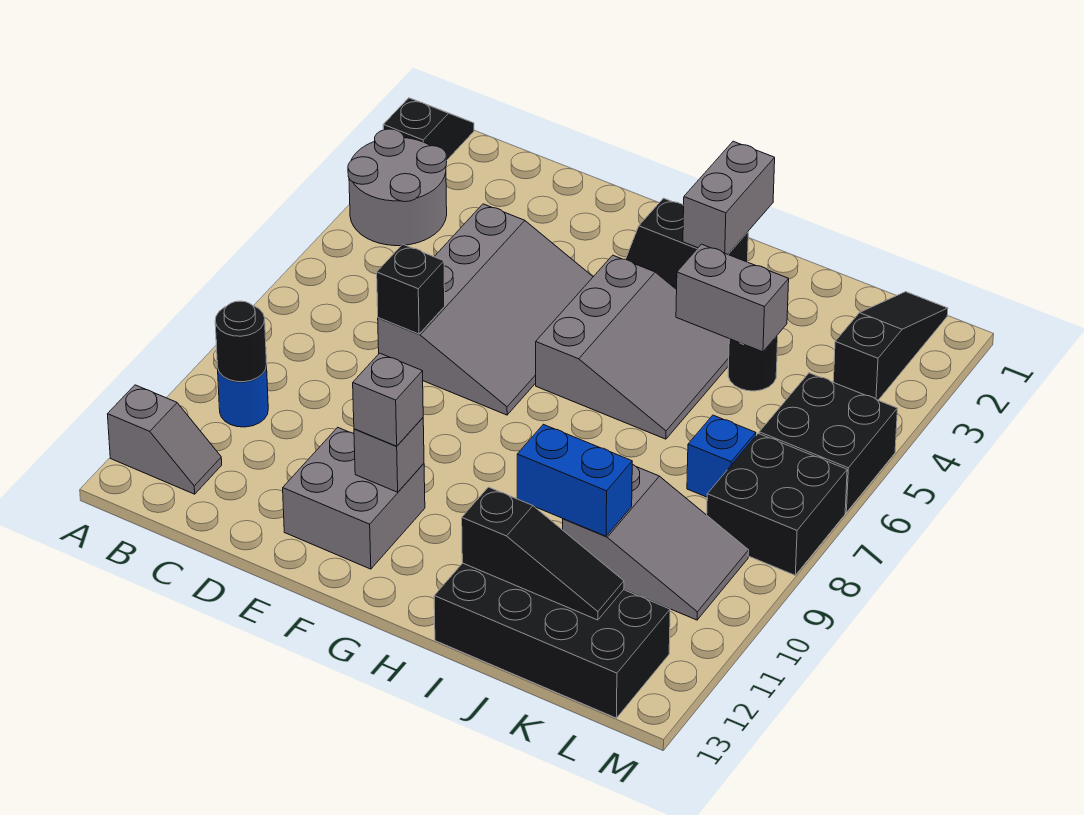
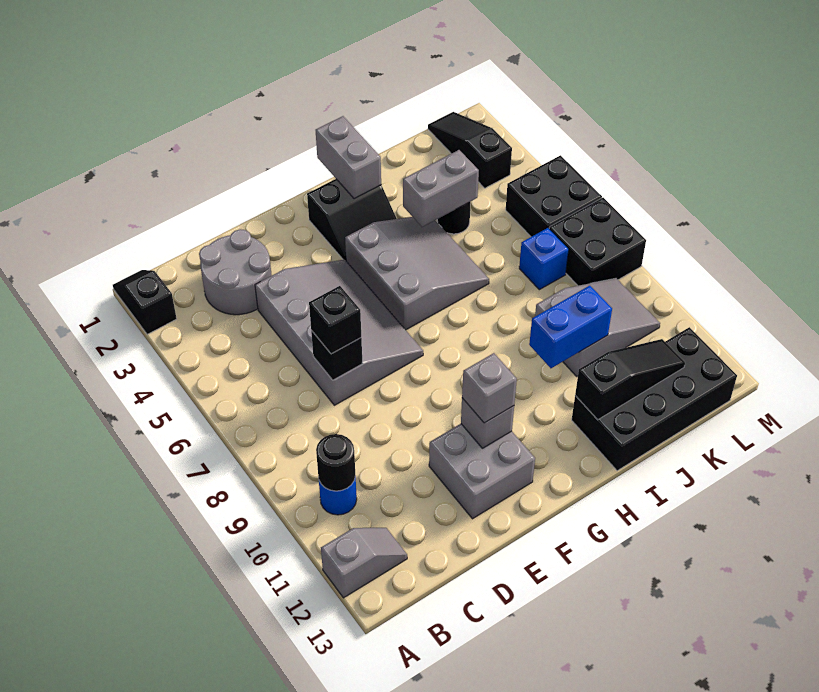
grey 2x2 round brick [348,129,447,246] -> grey 2x2 round brick moved to [199,229,272,315]
none -> black 1x1 brick [309,286,361,354]

